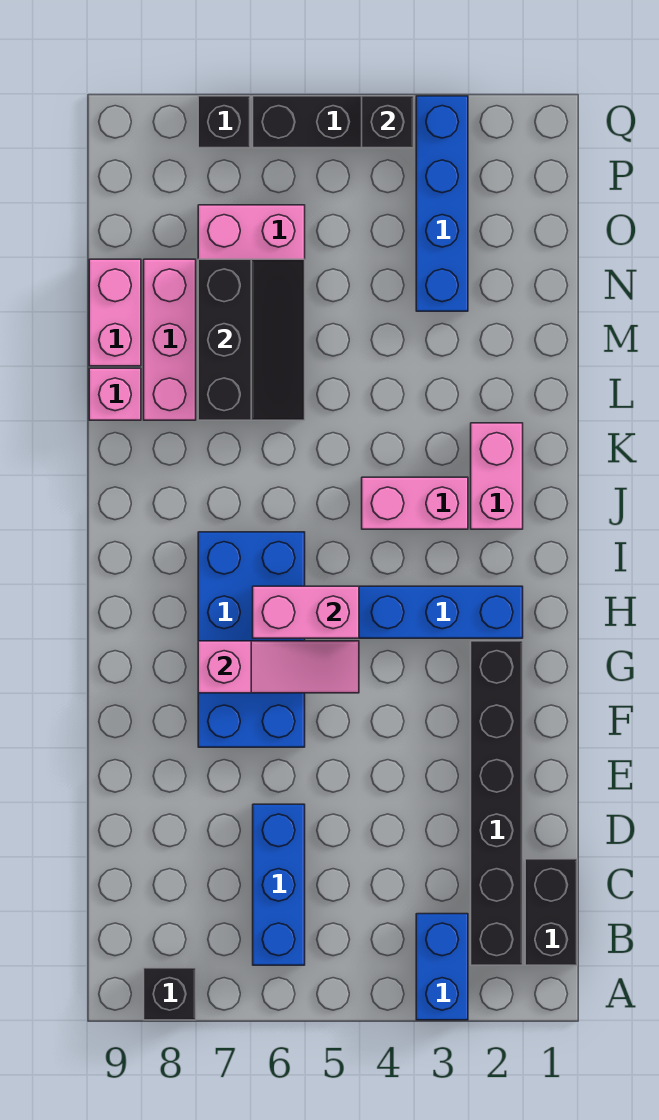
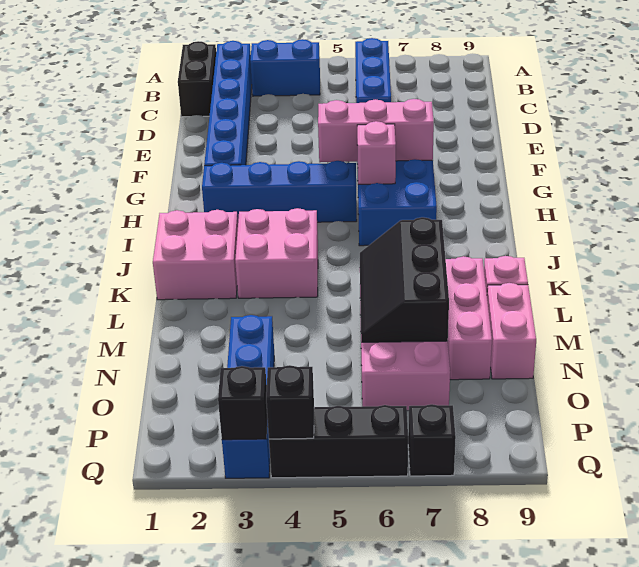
blue 1x2 brick [416,914,468,1020] -> blue 1x2 brick turned to [250,39,320,96]
black 1x1 brick [144,968,196,1020] -> black 1x1 brick moved to [218,366,268,440]
black 1x6 brick [471,641,523,965] -> blue 1x6 brick [204,41,252,166]
pink 1x3 slope [198,641,359,693] -> pink 1x3 brick [318,99,434,162]
pink 1x2 brick [253,586,359,638] -> pink 1x1 brick [357,121,396,184]
pink 1x2 brick [471,423,523,529] -> pink 2x2 brick [153,210,238,300]
pink 1x2 brick [362,477,468,529] -> pink 2x2 brick [235,208,318,298]

